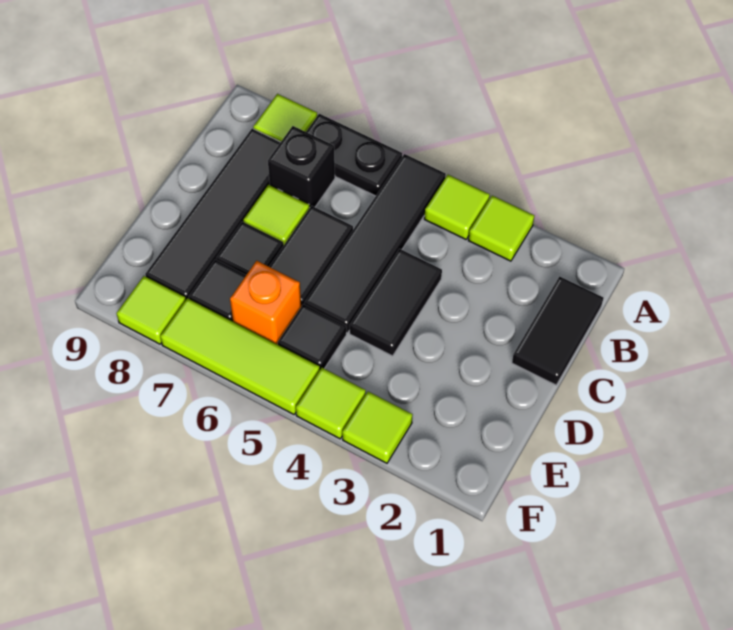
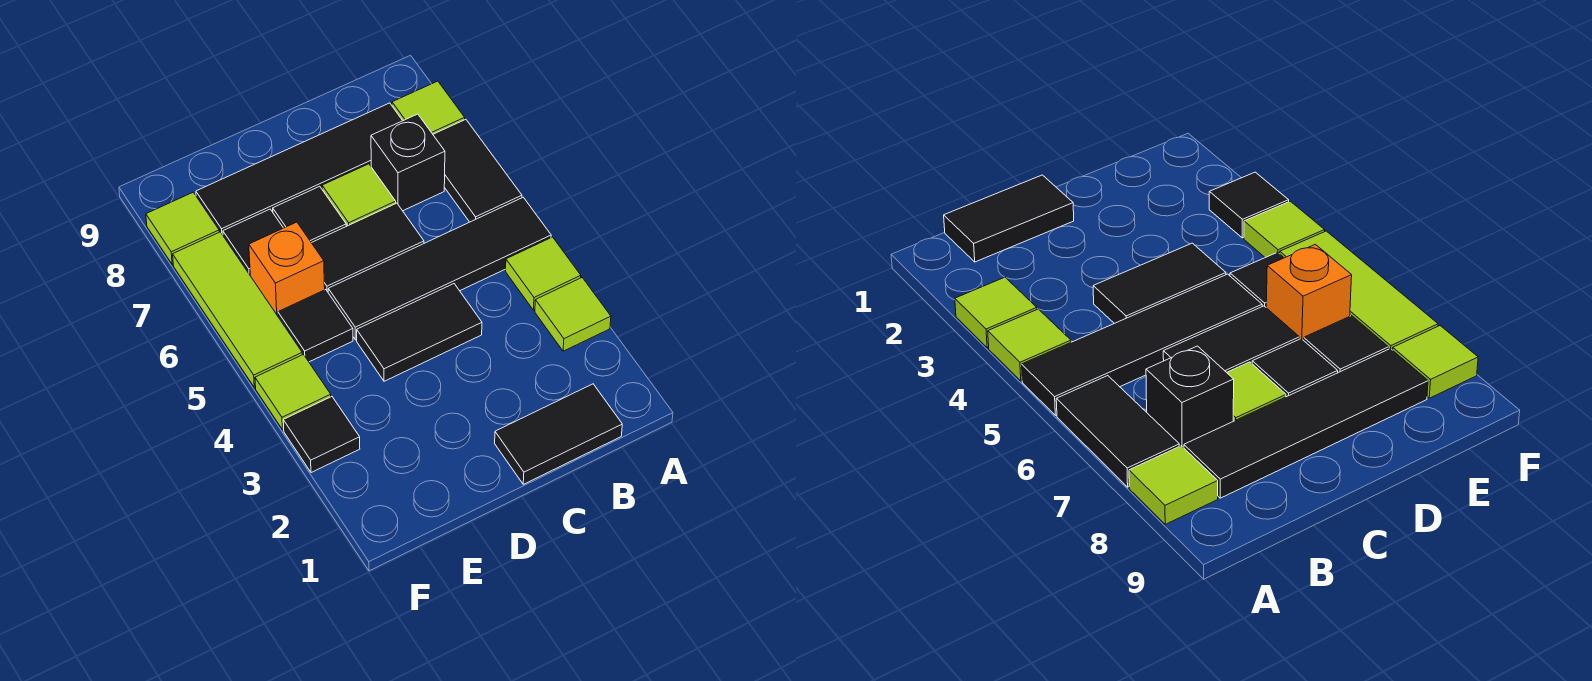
black 1x2 plate [306,114,402,196] -> black 1x2 tile [433,119,522,222]
lime 1x1 tile [342,392,412,463] -> black 1x1 tile [283,397,360,473]

